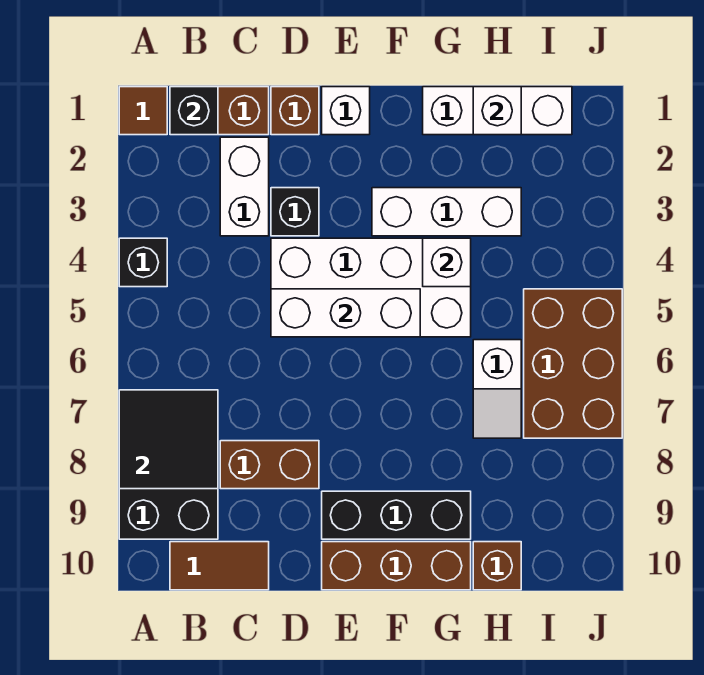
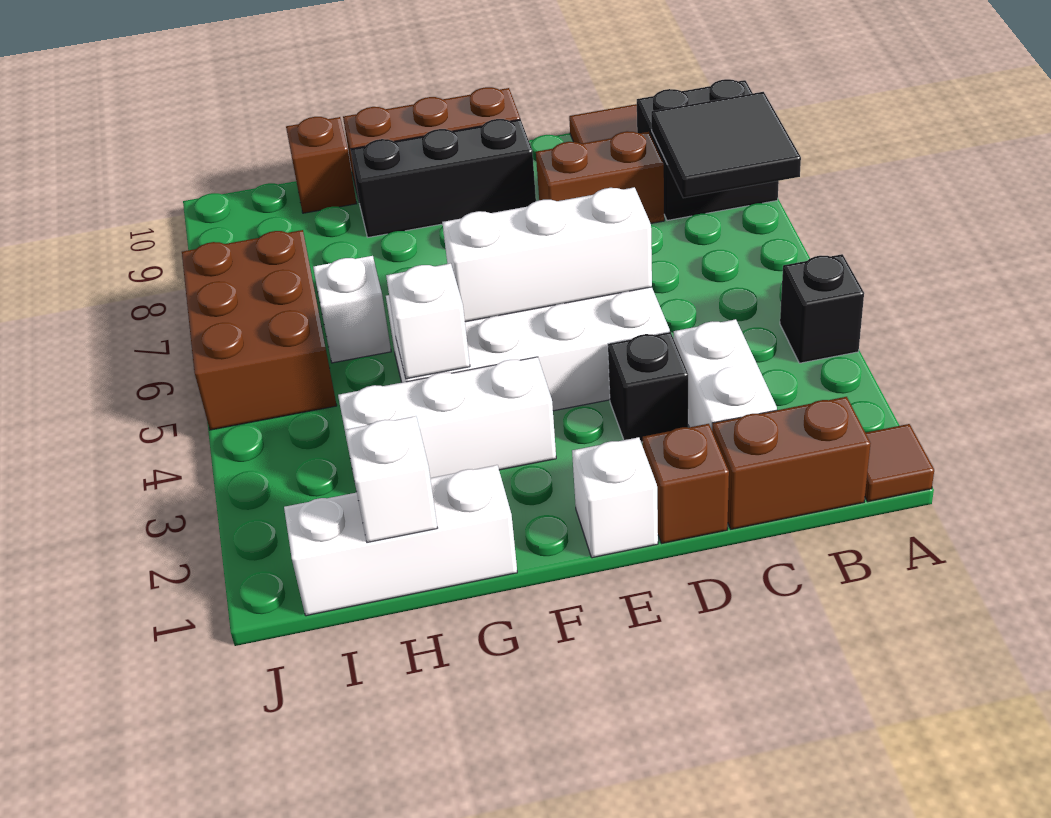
black 1x1 brick [170,87,218,135] -> none

